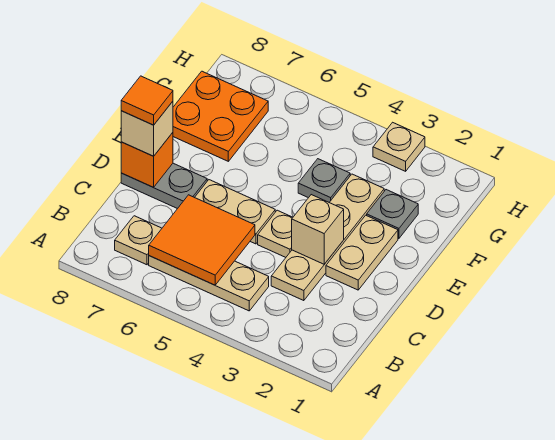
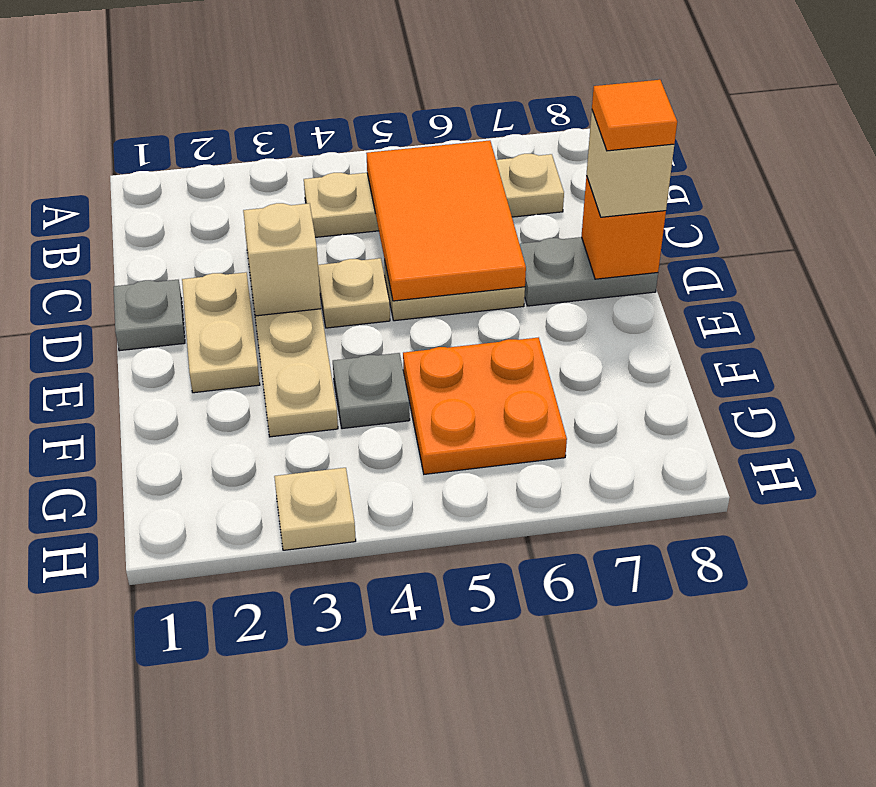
orange 2x2 tile [149,195,255,285] -> orange 2x3 tile [366,140,526,301]
grey 1x1 plate [367,190,418,238] -> grey 1x1 plate moved to [114,280,185,351]
orange 2x2 plate [173,71,268,161] -> orange 2x2 plate moved to [403,337,567,474]

